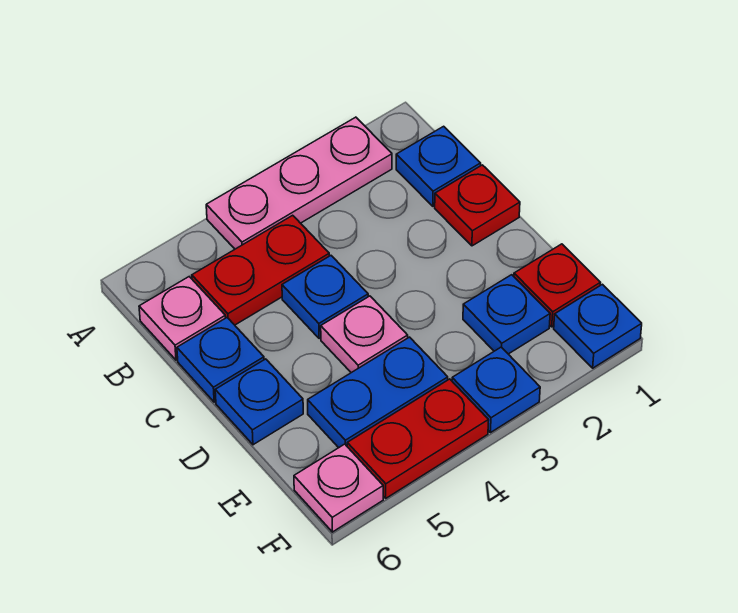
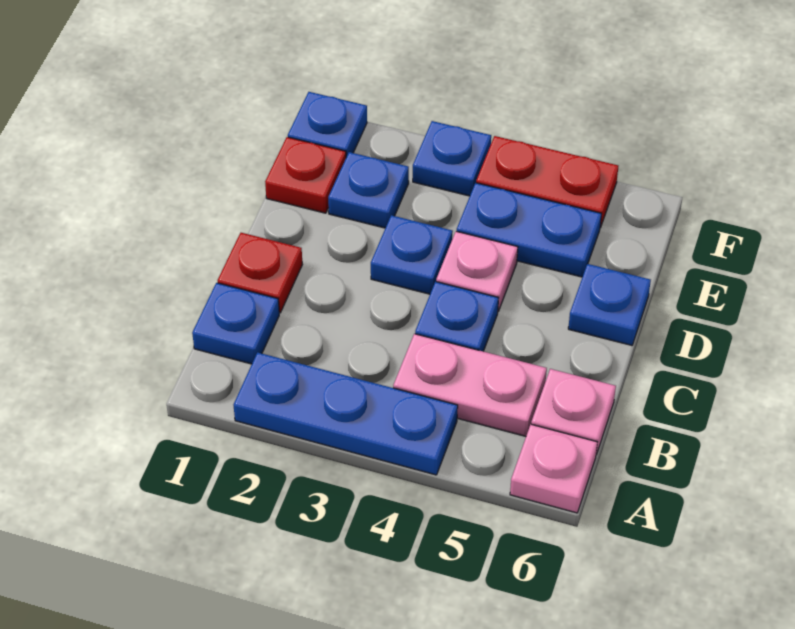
pink 1x3 plate [206,117,392,249] -> blue 1x3 plate [234,352,458,475]
red 1x2 plate [192,215,329,325] -> pink 1x2 plate [393,334,547,436]
blue 1x1 plate [177,318,264,402] -> blue 1x1 plate moved to [371,215,453,294]
pink 1x1 plate [294,444,383,532] -> pink 1x1 plate moved to [510,424,597,513]

